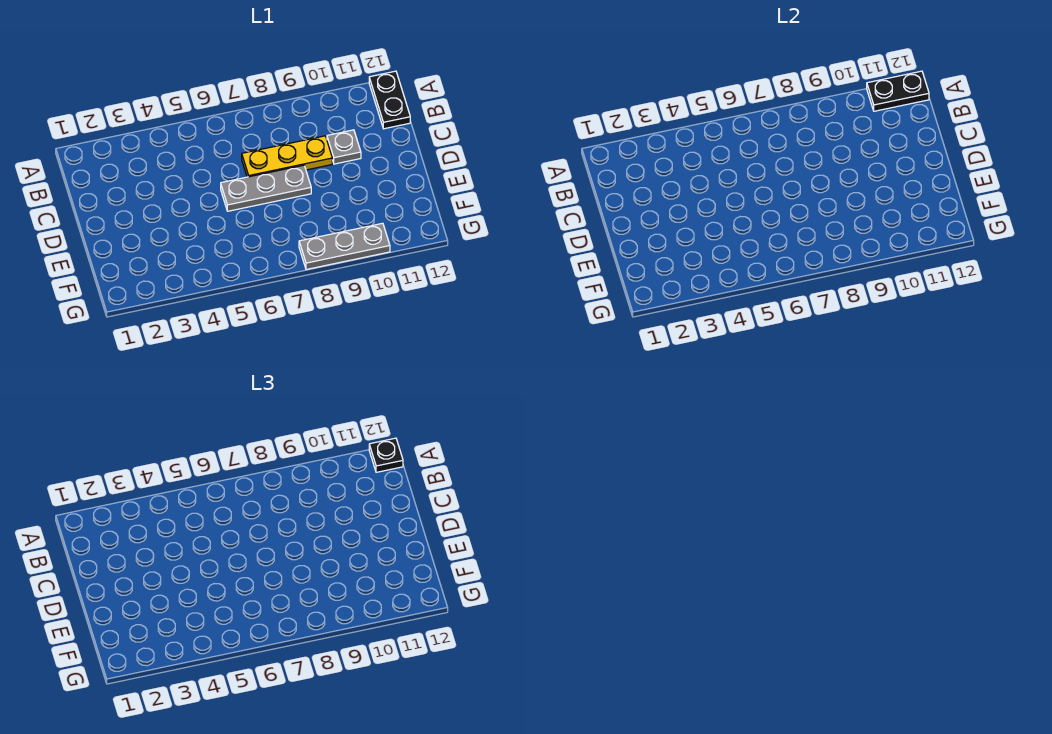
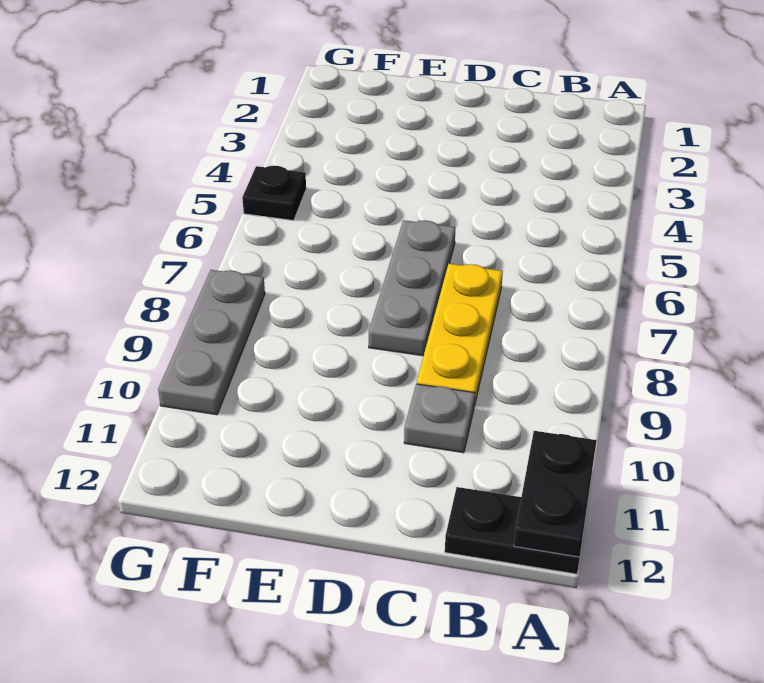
black 1x1 plate [369,438,403,472] -> black 1x1 plate moved to [242,166,306,220]

